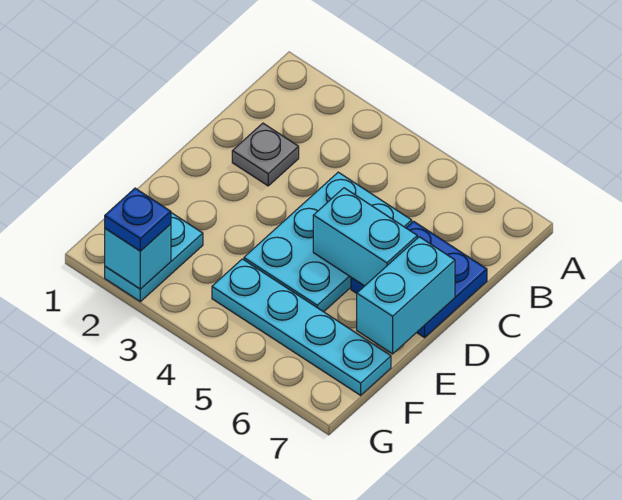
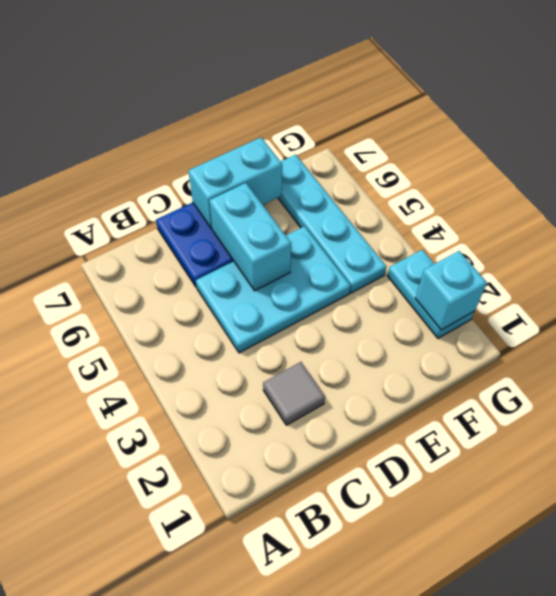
grey 1x1 plate [232,123,299,186] -> grey 1x1 tile [263,362,325,425]
cyan 1x2 plate [105,213,203,302] -> cyan 1x2 plate turned to [387,250,475,338]
blue 1x1 plate [105,188,171,251] -> none

